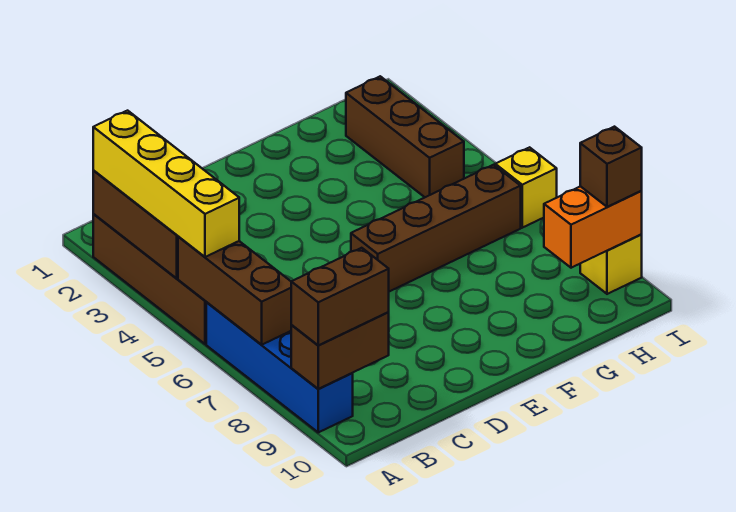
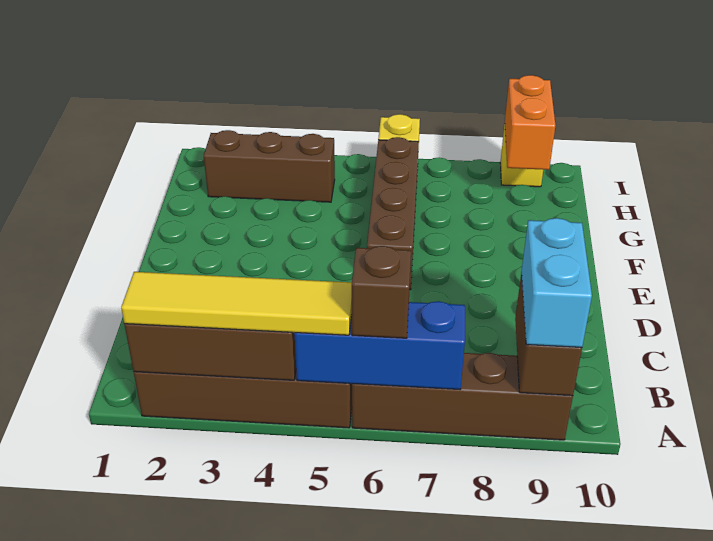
yellow 1x4 brick [93,111,239,257] -> yellow 1x4 tile [121,272,352,335]
brown 1x3 brick [178,237,291,345] -> blue 1x3 brick [294,301,465,389]
blue 1x4 brick [206,303,353,432] -> brown 1x4 brick [352,353,573,440]
brown 1x2 brick [291,248,389,345] -> cyan 1x2 brick [522,218,592,347]
brown 1x1 brick [580,127,642,207] -> brown 1x1 brick moved to [352,246,411,338]

